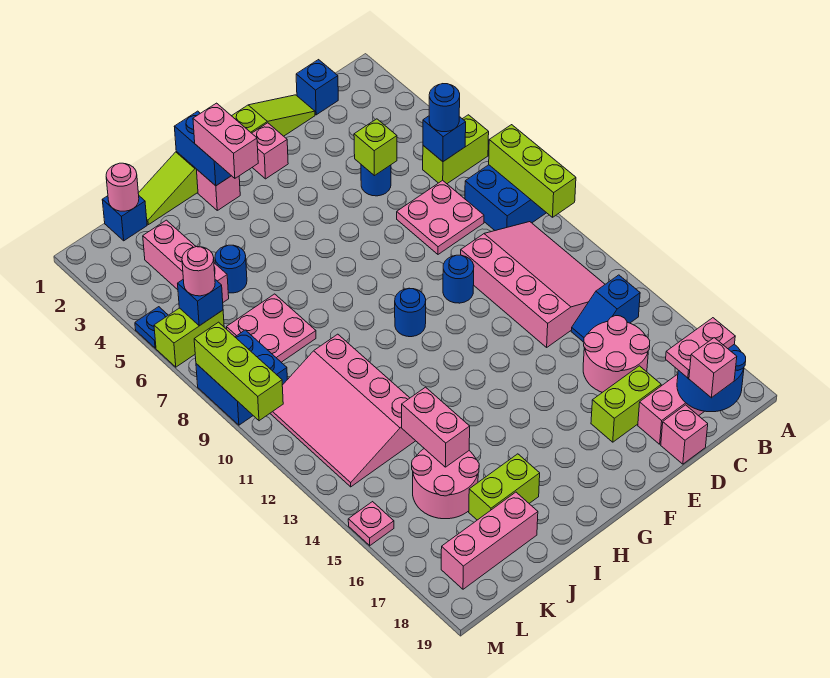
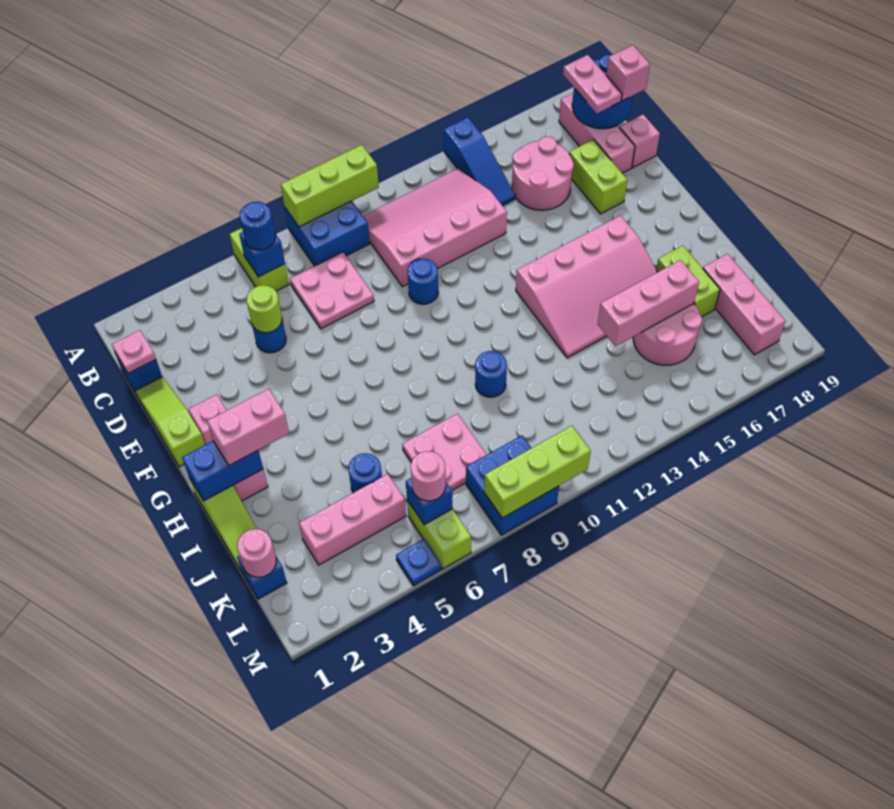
blue 1x2 slope [571,275,640,342] -> blue 1x3 slope [444,117,515,206]
lime 1x1 brick [354,119,397,176] -> lime 1x1 round brick [247,285,282,333]
blue 1x1 round brick [395,288,426,337] -> blue 1x1 round brick moved to [475,351,507,397]
pink 3x4 slope [270,334,415,487] -> pink 3x4 slope moved to [516,215,657,358]
pink 1x2 brick [402,387,470,467] -> pink 1x3 brick [598,260,699,346]
pink 1x1 plate [348,502,394,546] -> pink 1x1 plate moved to [112,330,156,373]

